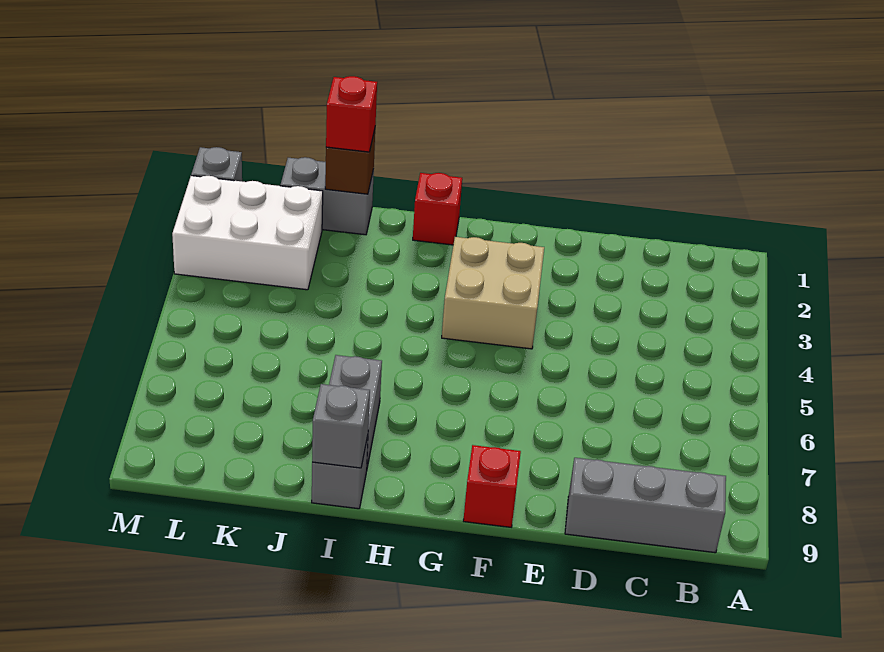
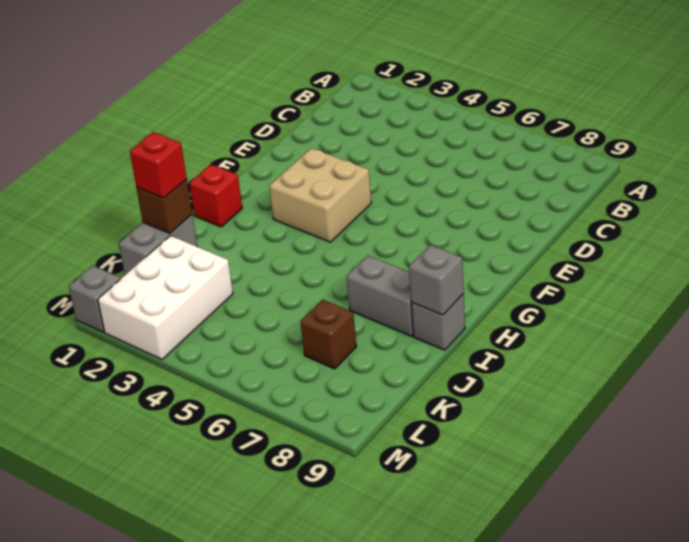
grey 1x3 brick [565,458,726,553] -> none
red 1x1 brick [463,445,521,527] -> none
none -> brown 1x1 brick [300,299,356,369]

